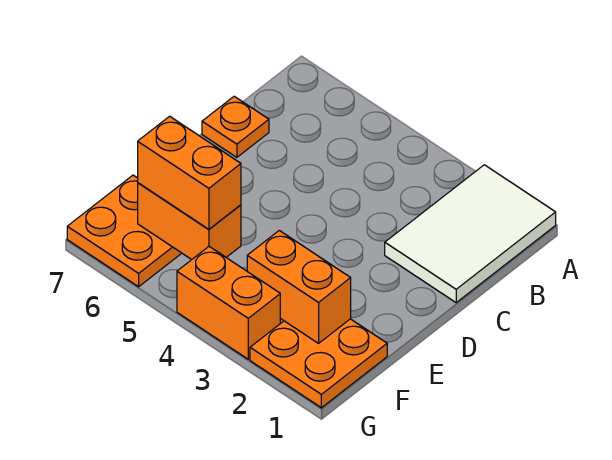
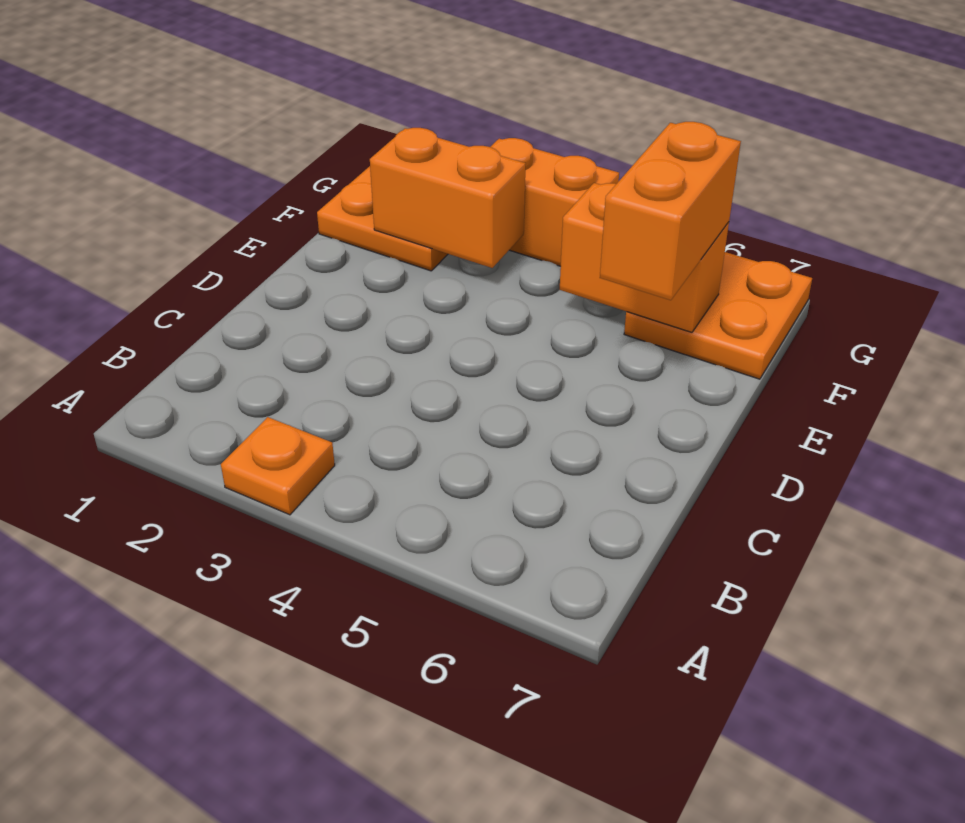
white 2x3 tile [385,165,556,303] -> none
orange 1x1 plate [202,96,269,157] -> orange 1x1 plate moved to [221,417,335,515]
orange 1x2 brick [138,116,241,229] -> orange 1x2 brick turned to [600,122,741,300]

